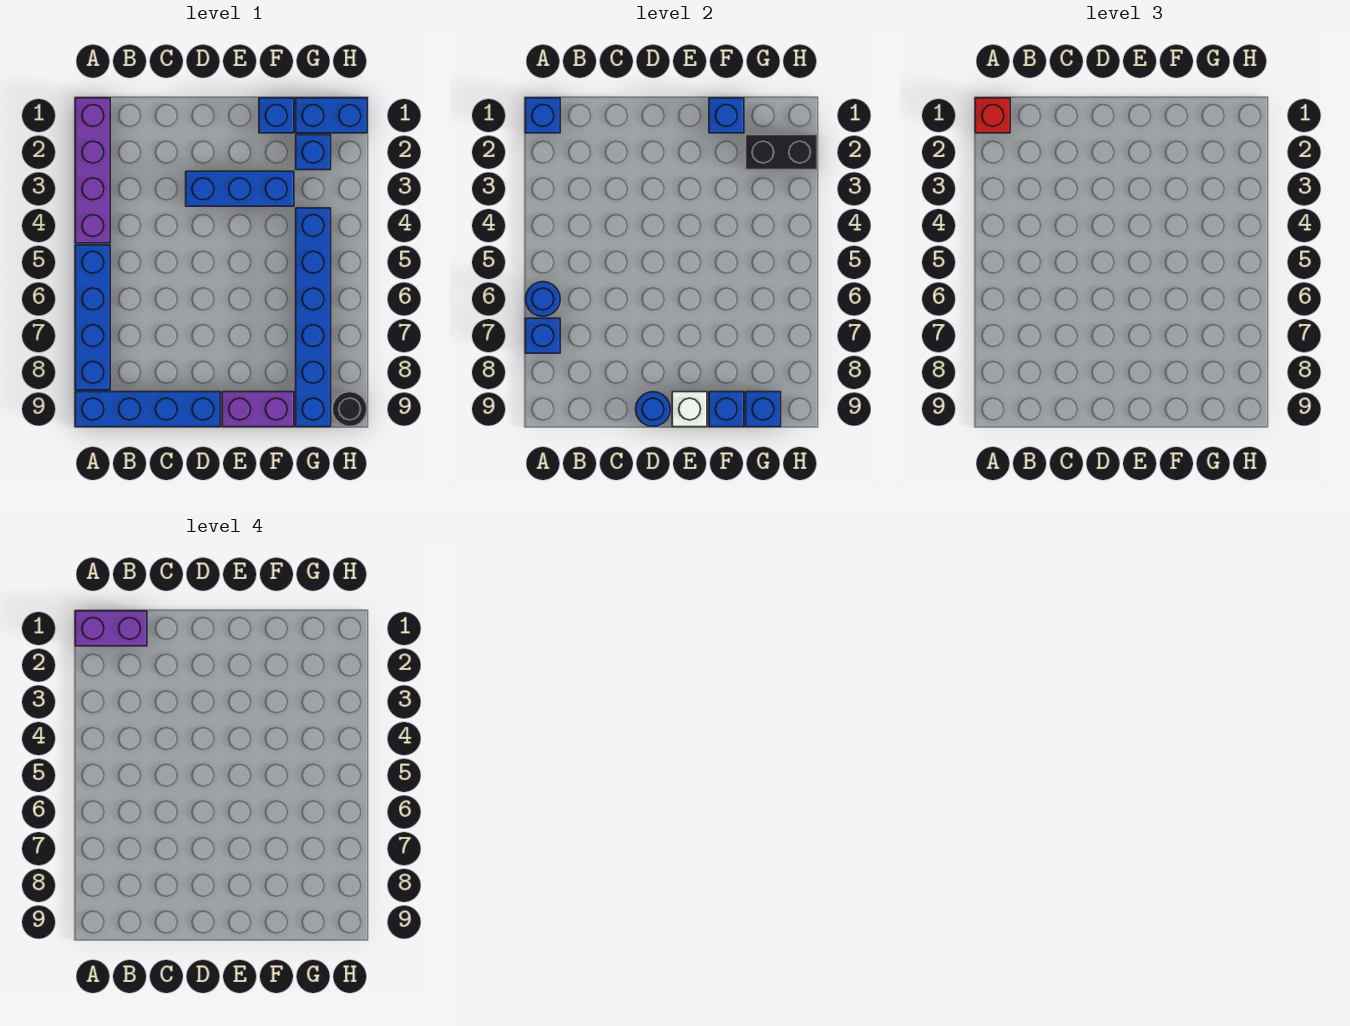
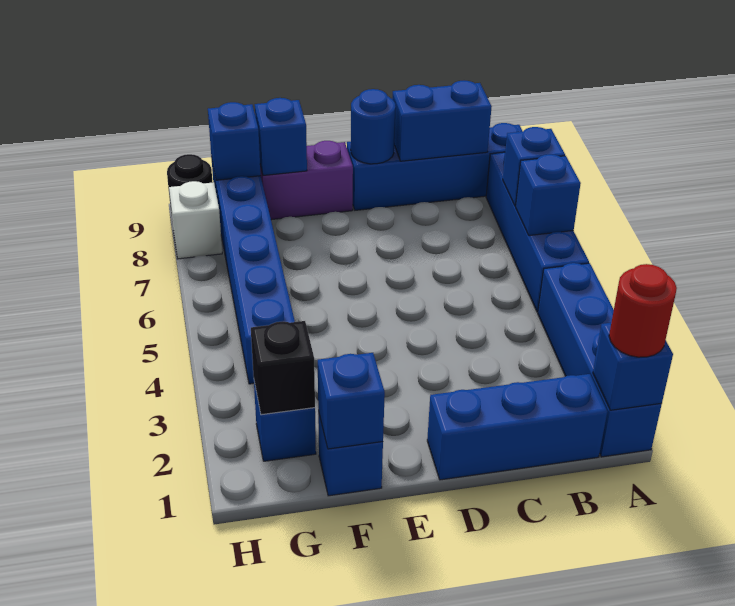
purple 1x4 brick [75,98,110,243] -> blue 1x4 brick [538,263,662,457]
red 1x1 brick [975,98,1010,133] -> red 1x1 round brick [609,264,677,357]
purple 1x2 brick [75,611,147,646] -> none
blue 1x1 round brick [525,282,560,316] -> blue 1x1 brick [516,154,581,236]
blue 1x3 brick [186,171,294,206] -> blue 1x3 brick moved to [427,374,607,480]
white 1x1 brick [672,392,707,427] -> white 1x1 brick moved to [169,181,222,259]
blue 1x2 brick [296,98,367,133] -> blue 1x2 brick moved to [392,81,492,161]
black 1x2 brick [746,135,817,170] -> black 1x1 brick [251,321,315,415]

